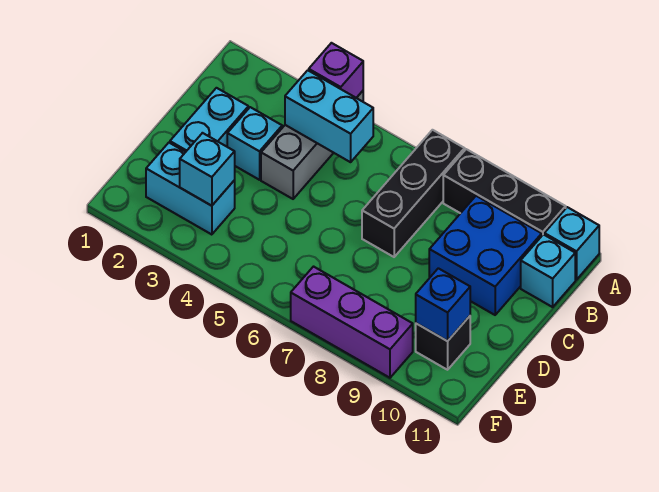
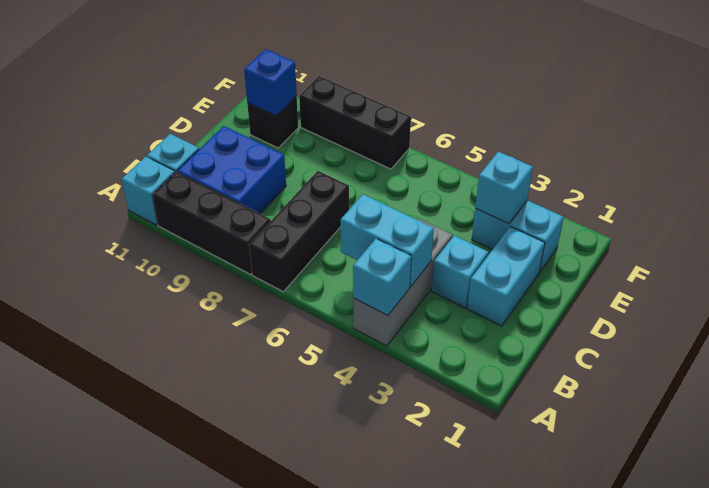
purple 1x1 brick [309,43,363,98] -> cyan 1x1 brick [353,239,411,316]
purple 1x3 brick [291,267,413,378] -> black 1x3 brick [299,76,411,169]

